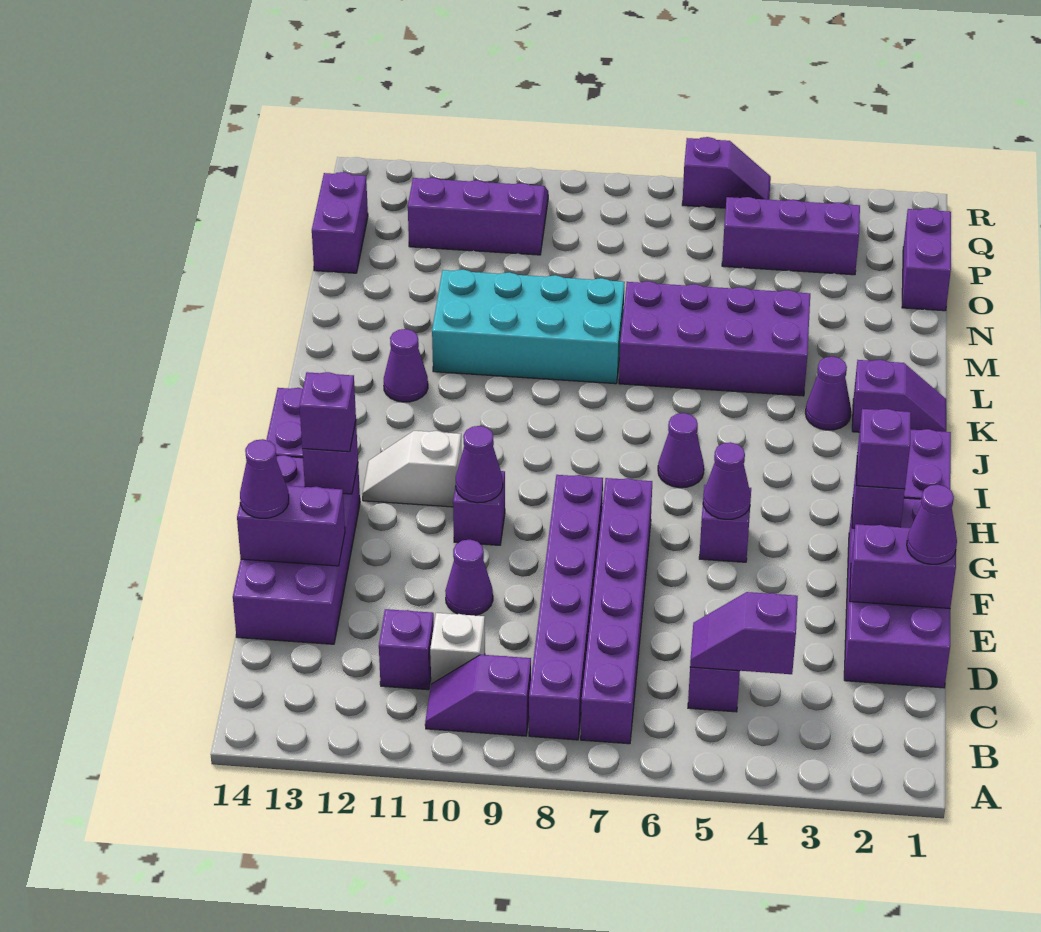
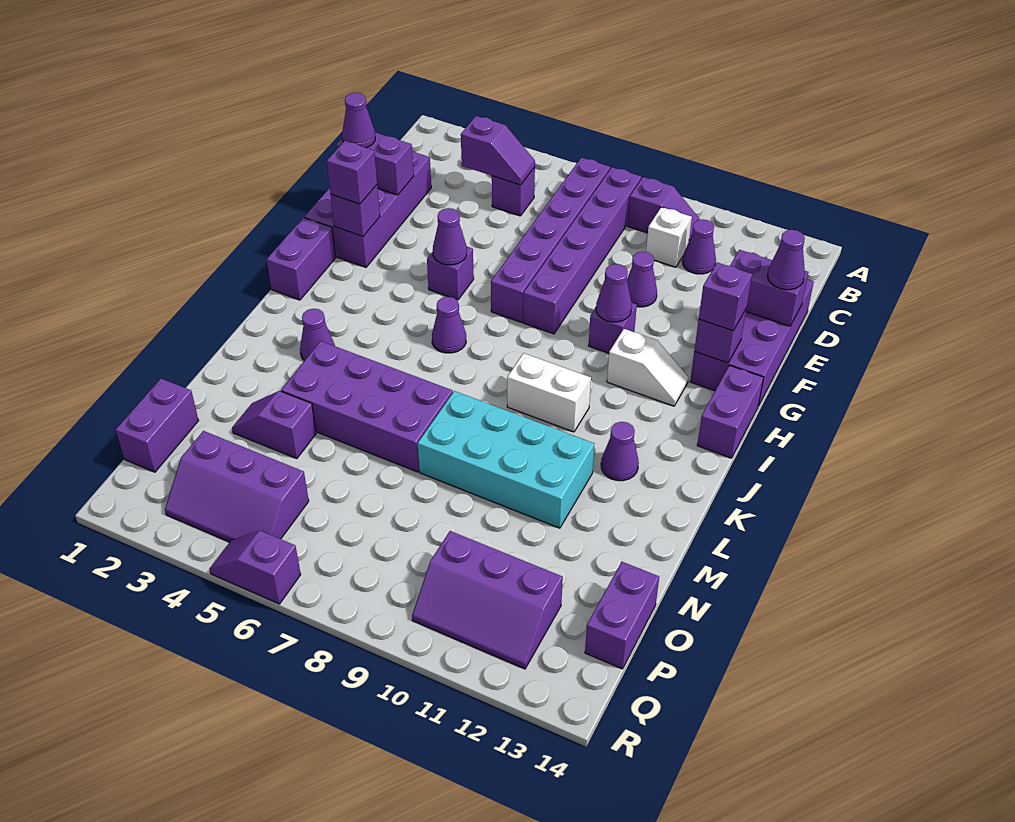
purple 1x1 brick [379,609,434,690] -> purple 1x1 cone [682,219,716,274]
none -> white 1x2 brick [507,353,591,432]
purple 1x2 slope [852,360,946,432] -> purple 1x2 slope moved to [232,391,316,459]

